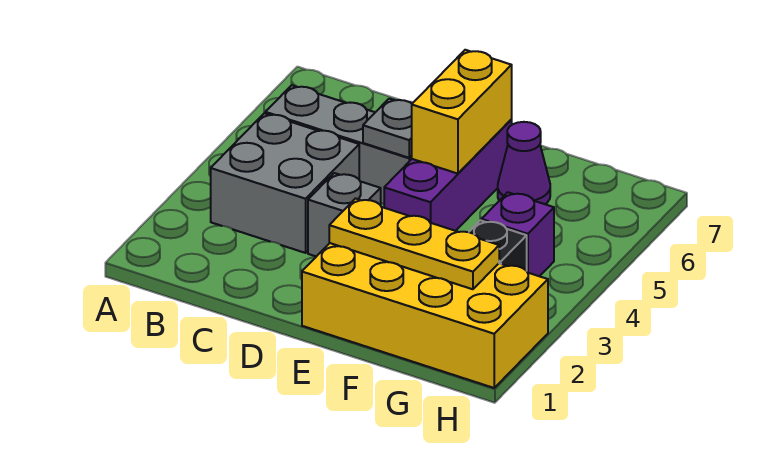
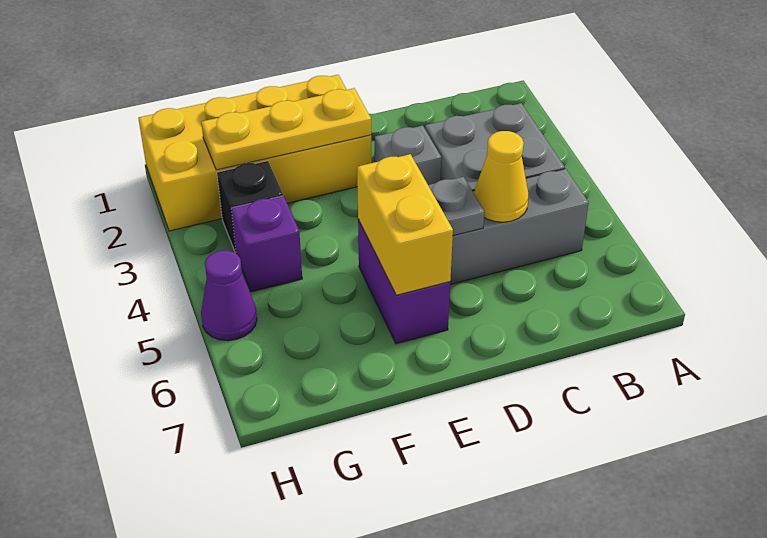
none -> yellow 1x1 cone [474,131,529,222]
purple 1x3 brick [384,120,512,231] -> purple 1x2 brick [358,219,450,344]
purple 1x1 cone [498,122,550,204] -> purple 1x1 cone moved to [201,250,257,341]

